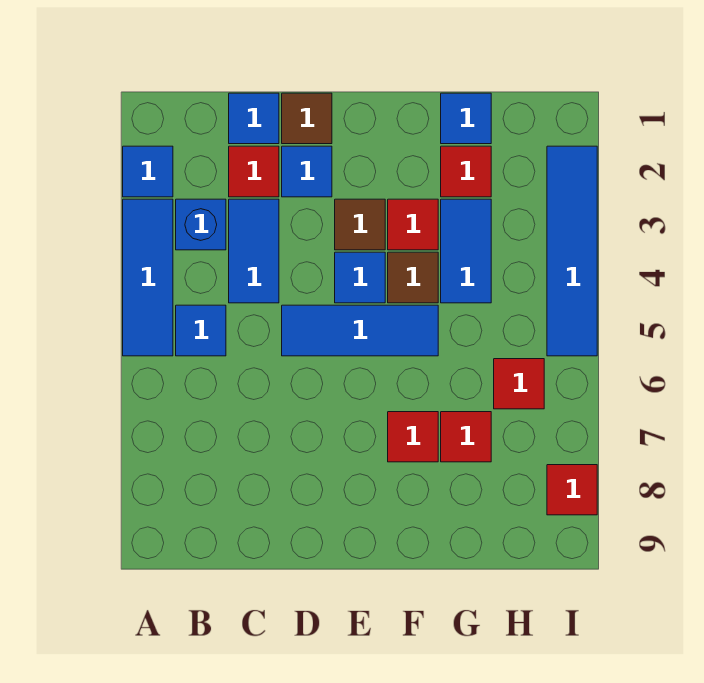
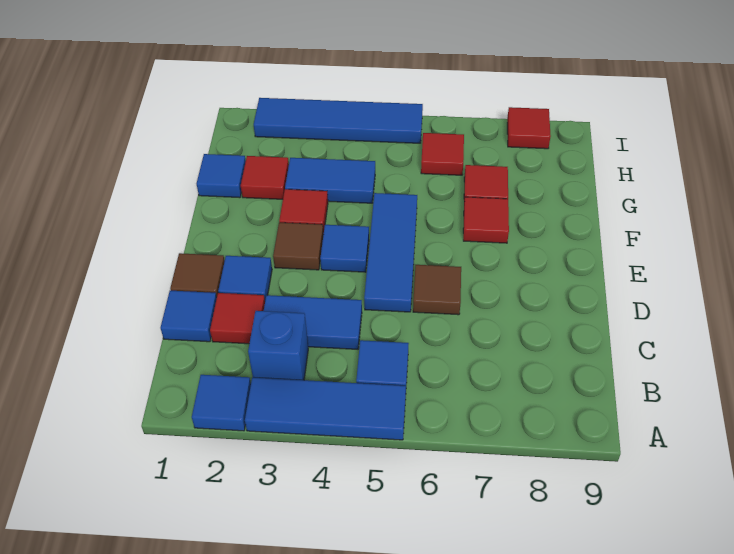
brown 1x1 tile [388,252,438,303] -> brown 1x1 tile moved to [413,265,461,315]

